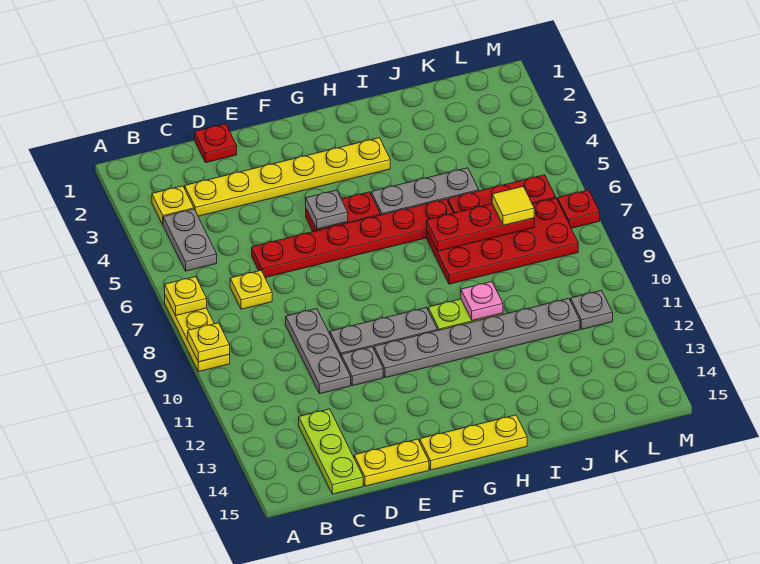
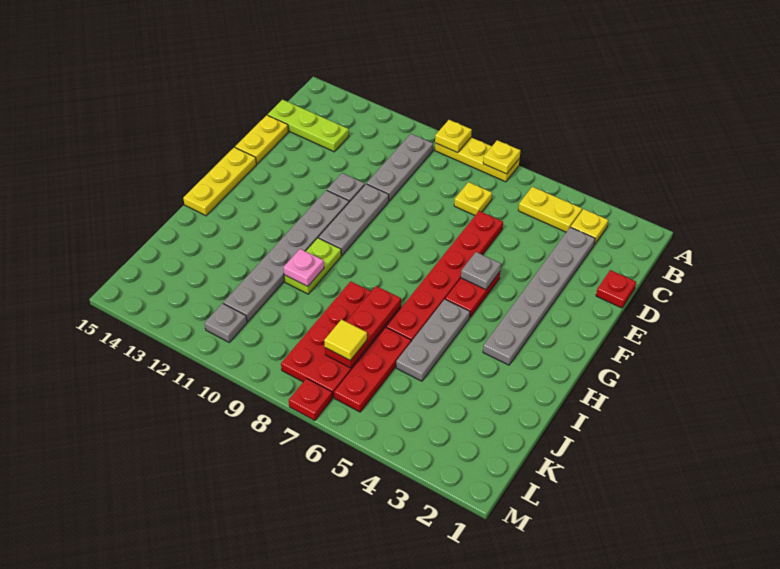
grey 1x2 plate [163,209,217,271] -> yellow 1x2 plate [518,187,582,232]
yellow 1x6 plate [185,138,390,216] -> grey 1x6 plate [483,227,595,365]
grey 1x3 plate [286,309,351,394] -> grey 1x3 plate turned to [367,134,433,201]

